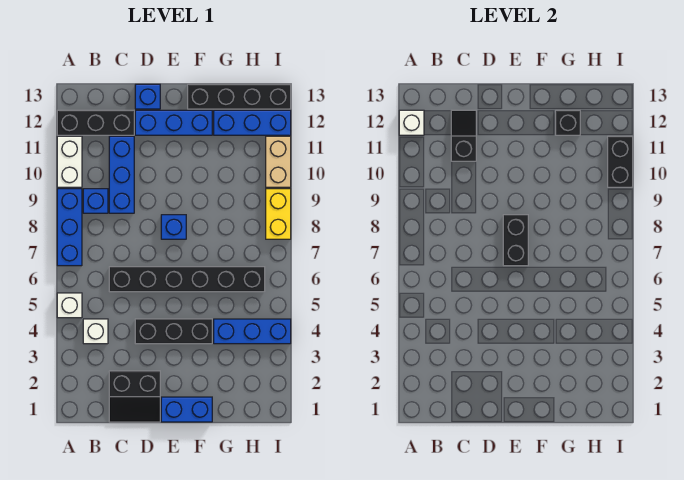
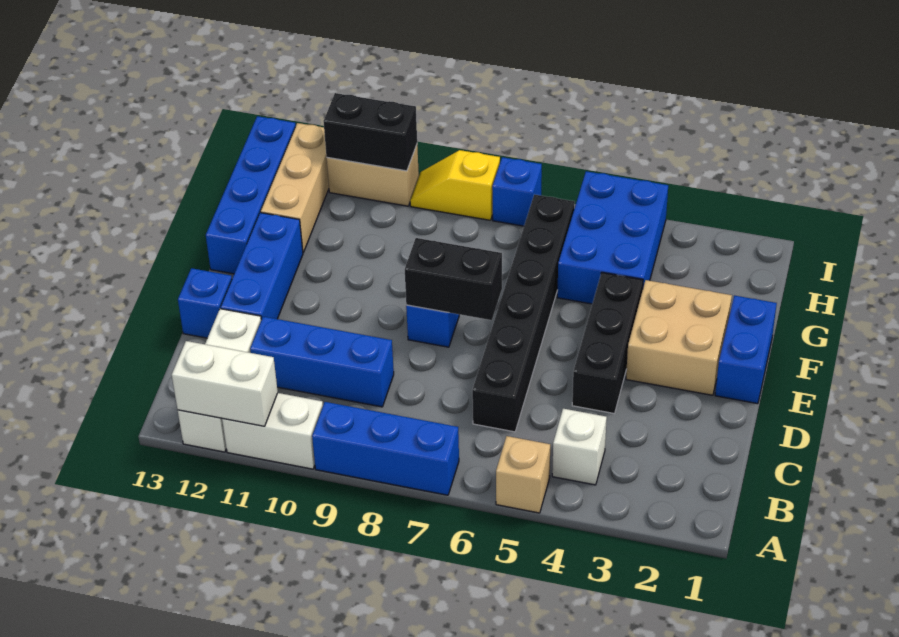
white 1x1 brick [57,293,82,318] -> tan 1x1 brick [496,436,550,513]
black 1x3 brick [57,110,134,135] -> white 1x3 brick [178,309,261,452]
white 1x1 brick [399,110,424,135] -> white 1x2 brick [172,341,278,426]
blue 1x1 brick [83,189,108,213] -> blue 1x1 brick moved to [492,157,542,226]
black 2x2 slope [109,371,160,422] -> none
black 1x2 slope [451,110,476,161] -> none
none -> tan 2x2 brick [626,280,732,395]
black 1x4 brick [188,84,291,109] -> blue 1x4 brick [206,116,296,274]
blue 1x3 brick [214,319,291,344] -> blue 2x3 brick [557,171,668,304]
blue 1x3 brick [214,110,291,135] -> tan 1x3 brick [261,123,329,253]
black 1x1 brick [556,110,580,135] -> none
yellow 1x2 brick [266,189,291,239] -> yellow 1x2 slope [410,150,500,220]

